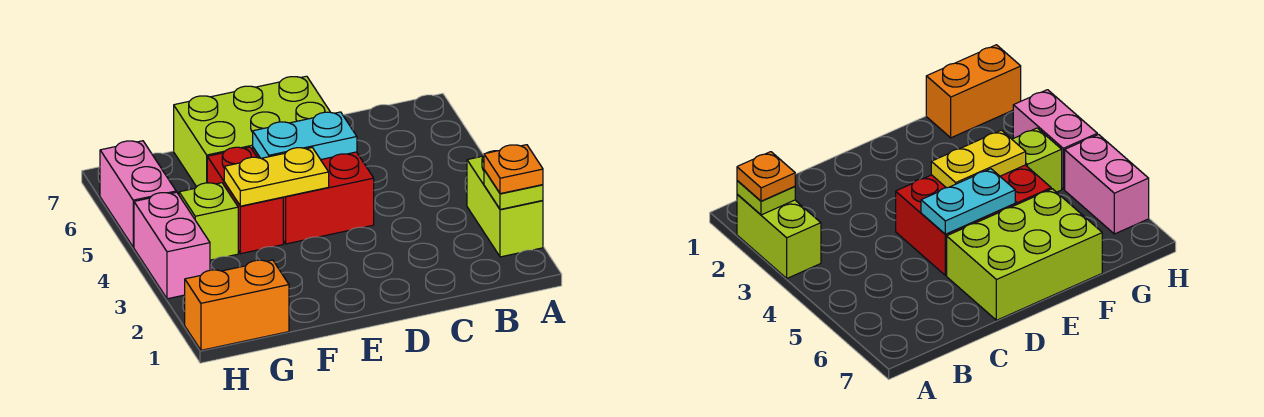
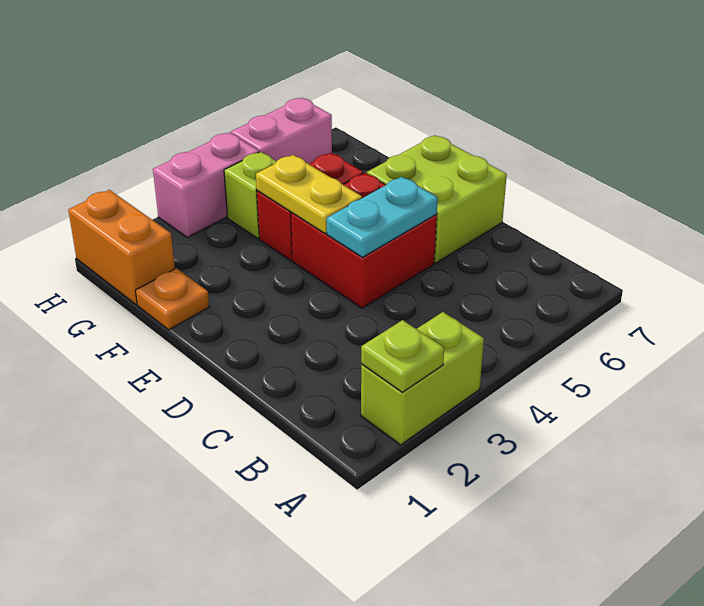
orange 1x1 plate [484,145,543,194] -> orange 1x1 plate moved to [136,268,209,330]
cyan 1x2 plate [253,112,357,160] -> cyan 1x2 plate turned to [327,177,438,257]
lime 2x3 brick [174,76,330,187] -> lime 2x2 brick [367,135,507,263]

